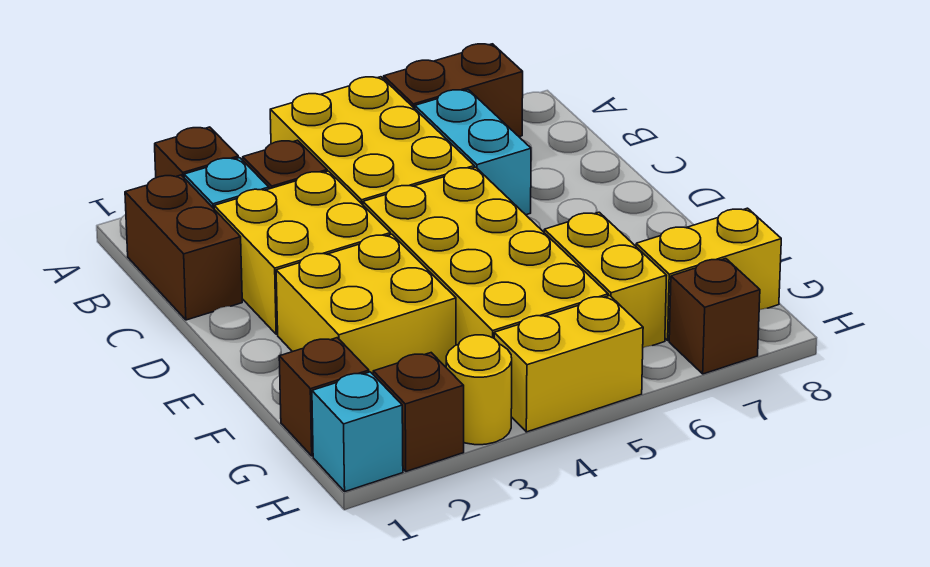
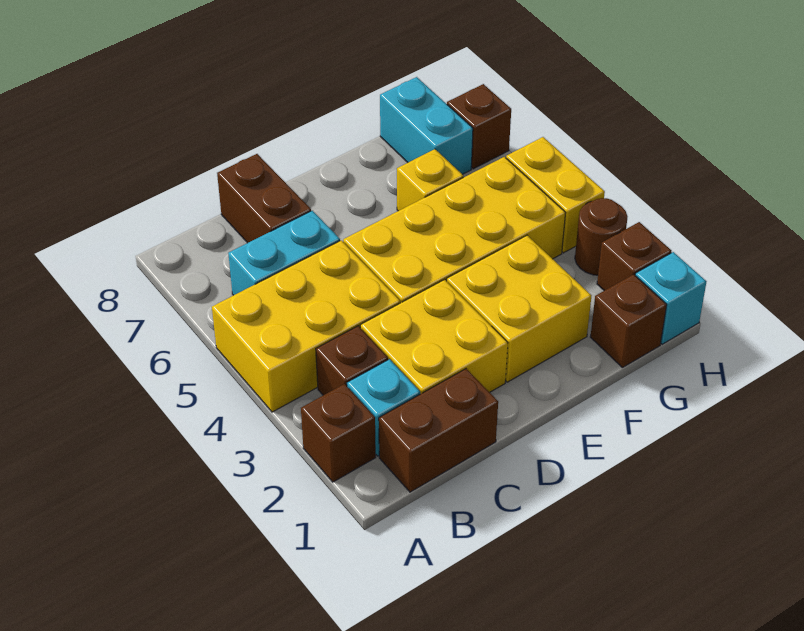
brown 1x2 brick [384,44,523,137] -> brown 1x2 brick moved to [217,154,311,243]
yellow 1x2 brick [544,212,667,348] -> yellow 1x1 brick [397,149,463,211]
yellow 1x2 brick [636,208,781,340] -> cyan 1x2 brick [380,77,473,174]
yellow 1x1 round brick [446,335,512,445] -> brown 1x1 round brick [575,198,628,275]

